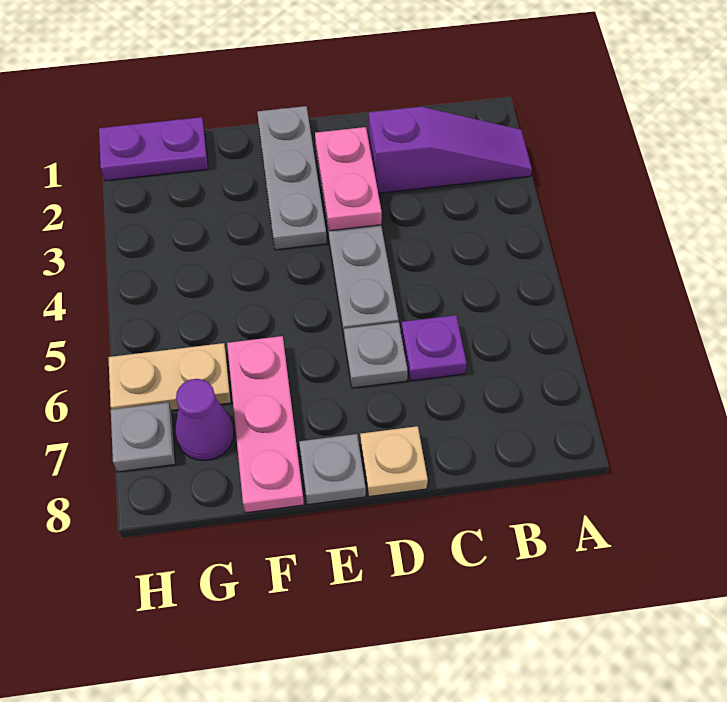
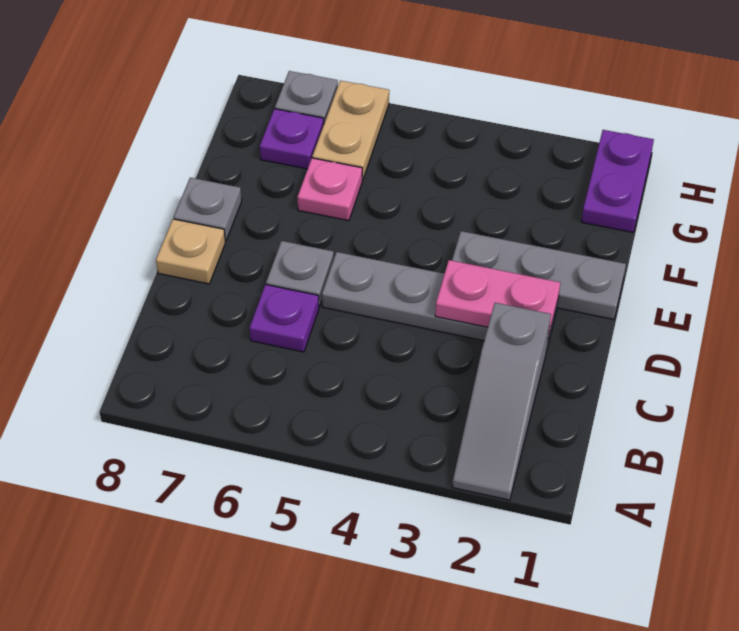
purple 1x3 slope [368,107,532,193] -> grey 1x3 slope [452,303,551,500]
pink 1x3 plate [227,336,304,513] -> pink 1x1 plate [298,158,362,221]
purple 1x1 cone [175,379,234,460] -> purple 1x1 plate [260,109,324,169]

